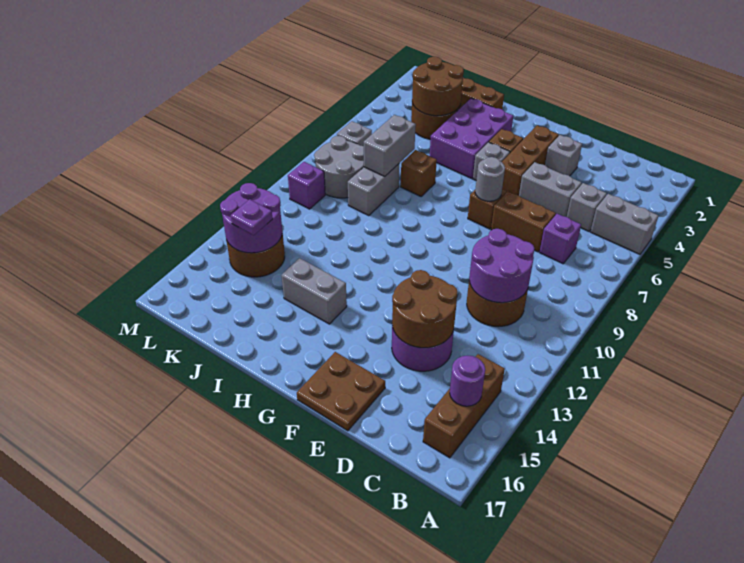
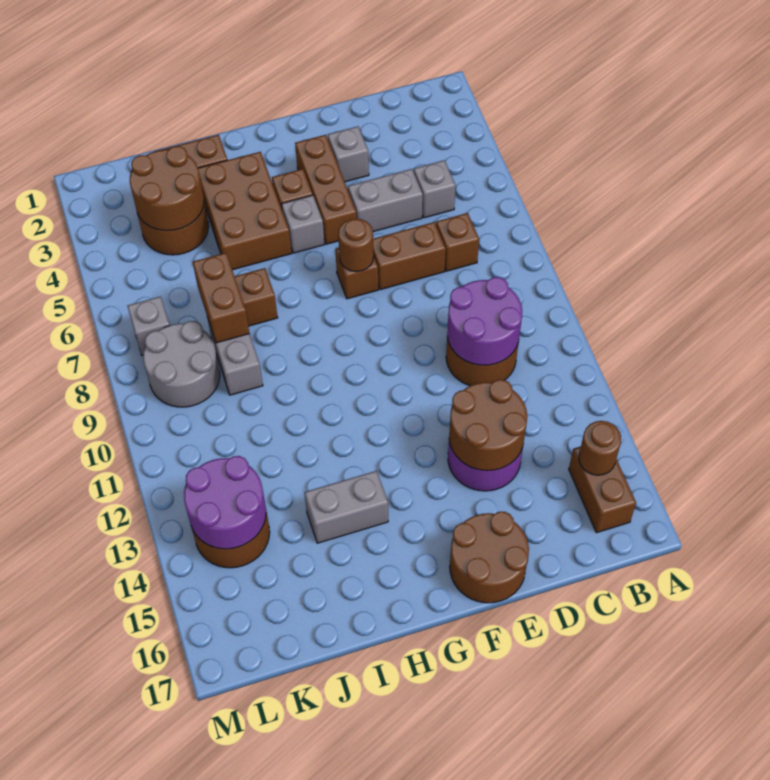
grey 1x2 brick [590,194,659,254] -> none
brown 1x3 brick [423,354,505,458] -> brown 1x2 brick [569,447,636,533]
purple 1x1 round brick [450,356,485,406] -> brown 1x1 round brick [579,421,621,475]
purple 1x1 brick [540,214,581,264] -> brown 1x1 brick [436,213,479,271]
brown 2x2 plate [297,352,385,431] -> brown 2x2 round brick [450,512,529,603]
grey 1x1 round brick [475,157,505,201] -> brown 1x1 round brick [338,218,374,272]
purple 2x3 brick [430,98,513,178] -> brown 2x3 brick [198,152,292,270]
grey 1x2 brick [364,115,416,176] -> brown 1x2 brick [193,253,249,343]
purple 1x1 plate [231,199,273,235] -> none
purple 1x1 brick [288,162,325,209] -> none

